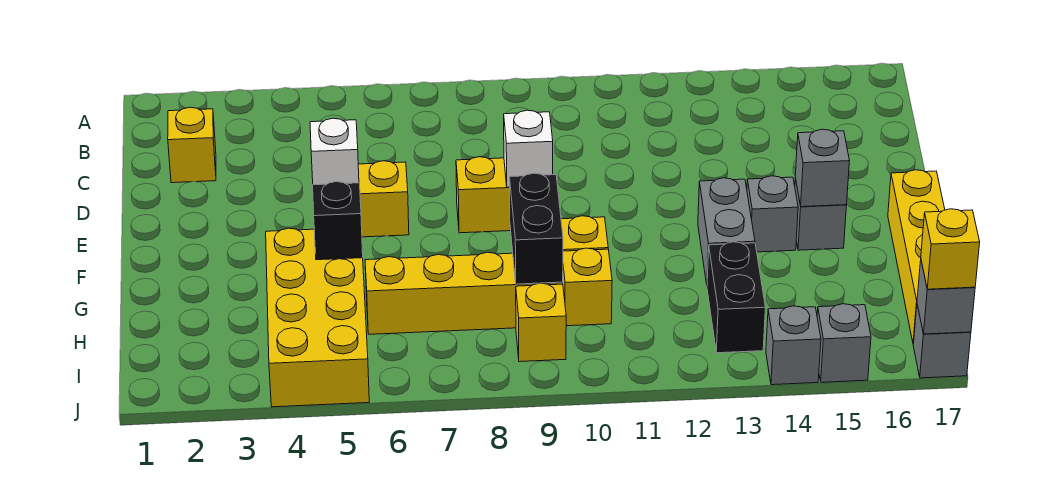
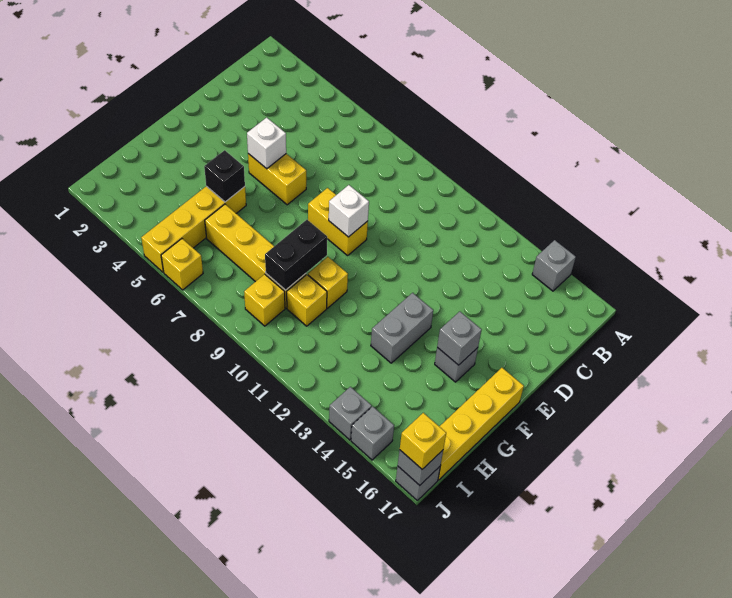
yellow 1x1 brick [168,107,216,183] -> yellow 1x1 brick moved to [161,239,203,290]
grey 1x1 brick [747,176,798,252] -> grey 1x1 brick moved to [532,240,576,291]
yellow 2x4 brick [266,228,369,407] -> yellow 1x4 brick [141,186,246,272]
black 1x2 brick [707,242,765,353] -> none

